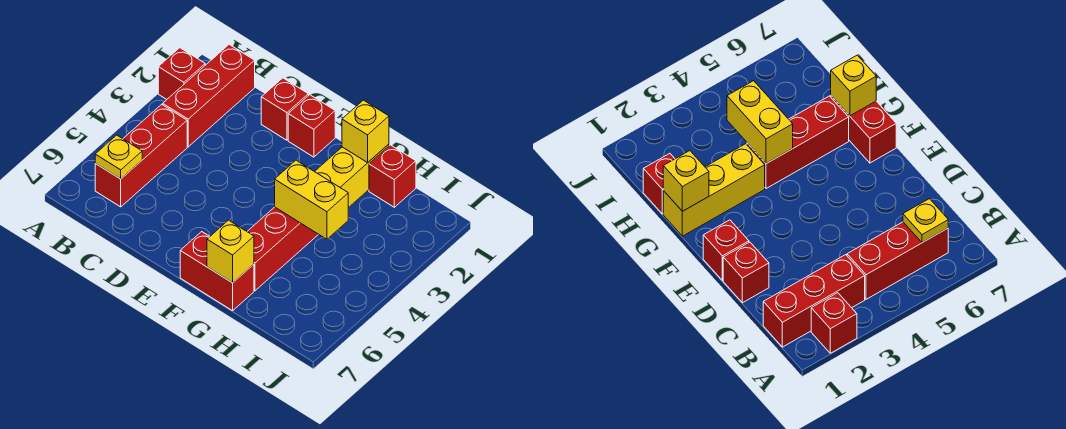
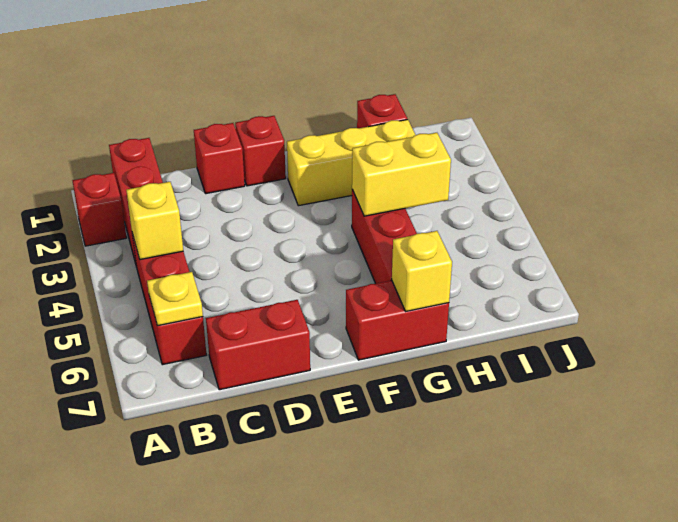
none -> red 1x2 brick [206,300,310,390]
yellow 1x3 brick [315,144,389,208] -> yellow 1x3 brick turned to [287,119,415,206]
yellow 1x1 brick [342,100,389,163] -> yellow 1x1 brick moved to [126,182,183,260]

